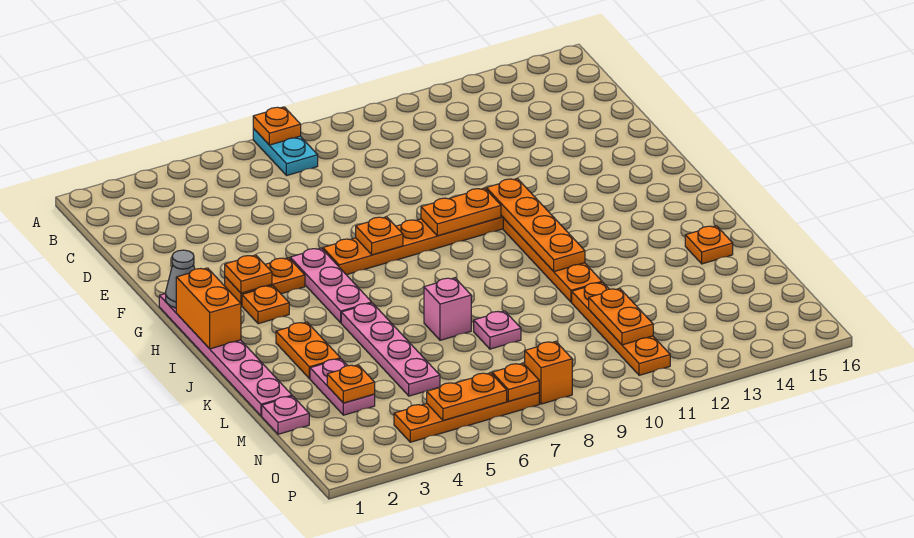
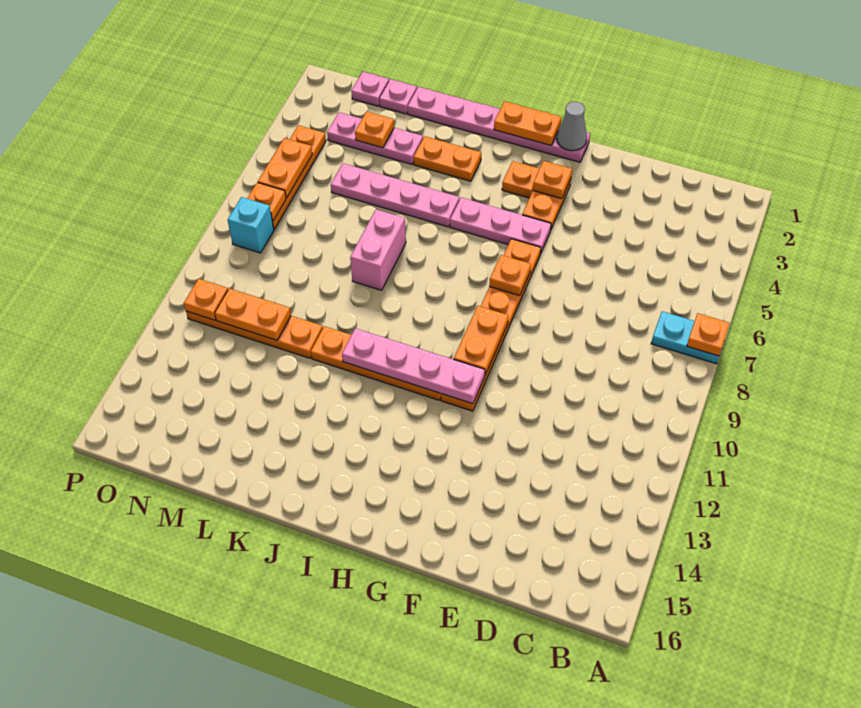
orange 1x4 plate [486,179,585,272] -> pink 1x4 plate [342,328,485,404]
orange 1x2 brick [176,268,241,349] -> orange 1x2 plate [494,101,561,145]
pink 1x1 brick [424,278,471,340] -> pink 1x2 brick [350,209,406,290]
orange 1x1 plate [685,226,733,264] -> orange 1x1 plate moved to [184,279,228,320]
pink 1x2 plate [310,359,375,415] -> pink 1x3 plate [327,112,423,164]
pink 1x1 plate [474,311,521,349] -> pink 1x1 plate moved to [351,72,389,106]
orange 1x1 brick [525,341,572,404] -> cyan 1x1 brick [228,197,274,253]

